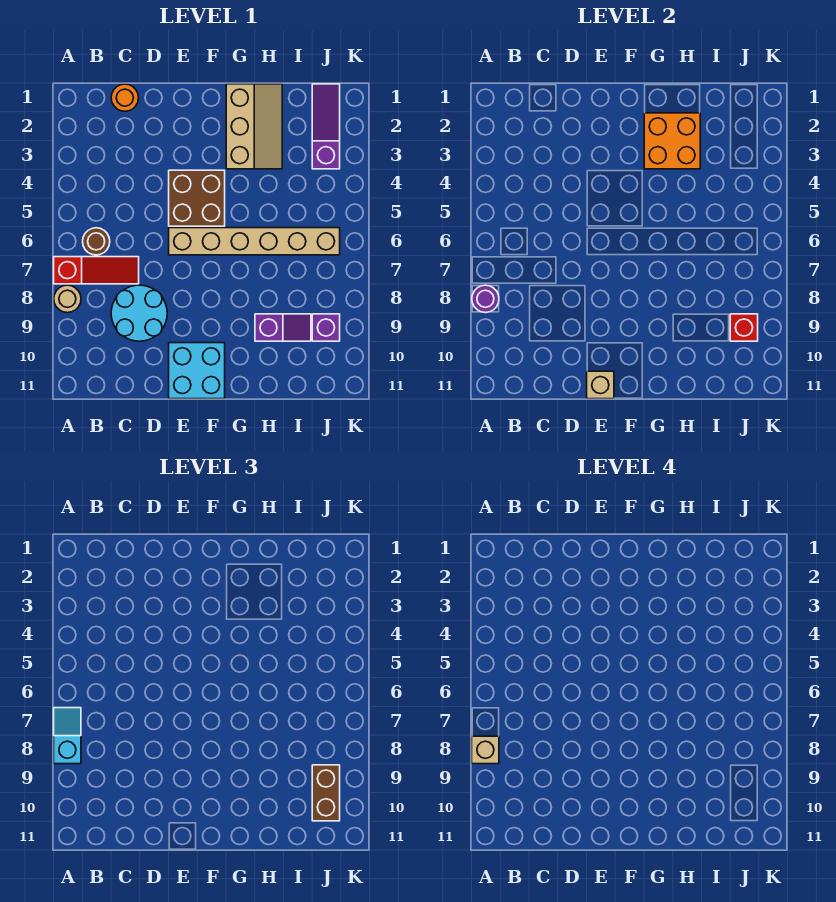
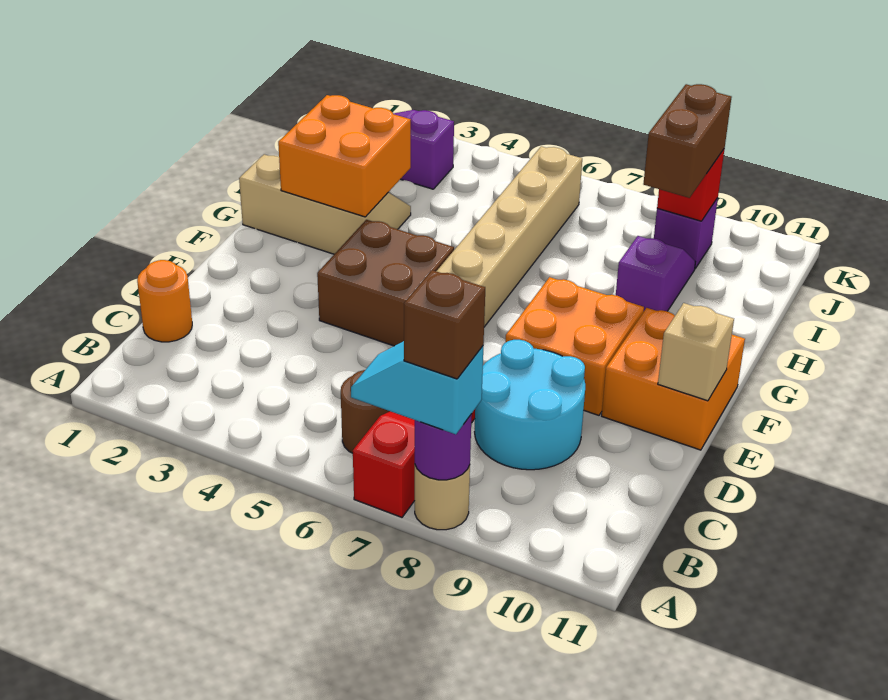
tan 1x1 brick [472,736,499,764] -> brown 1x1 brick [404,270,485,379]
none -> orange 2x2 brick [506,277,644,415]
cyan 2x2 brick [169,343,225,399] -> orange 2x2 brick [602,308,745,450]
brown 1x2 brick [312,765,340,821] -> brown 1x2 brick turned to [643,84,732,198]

